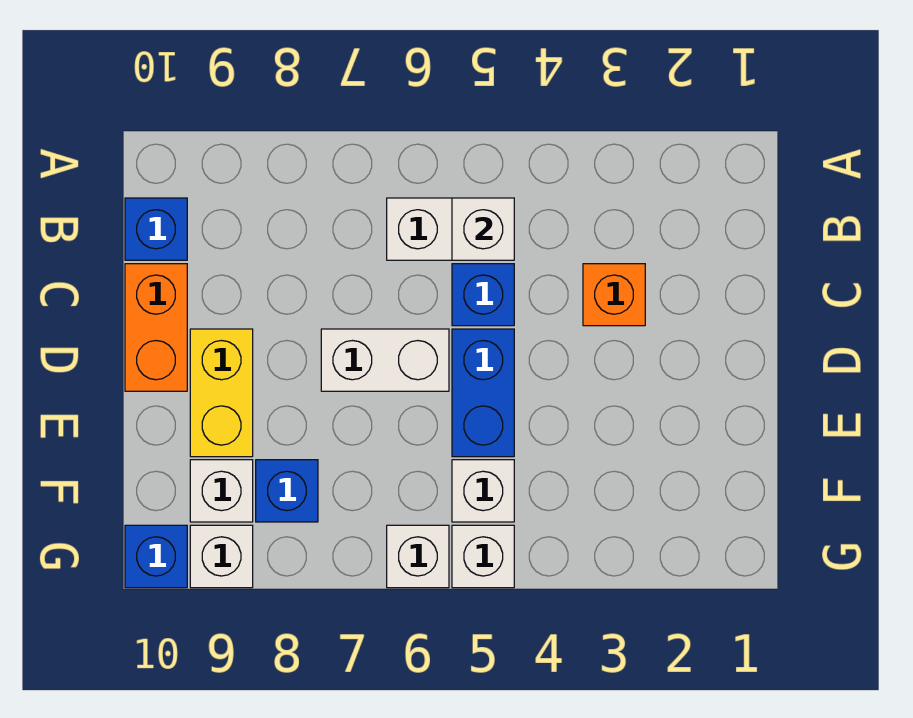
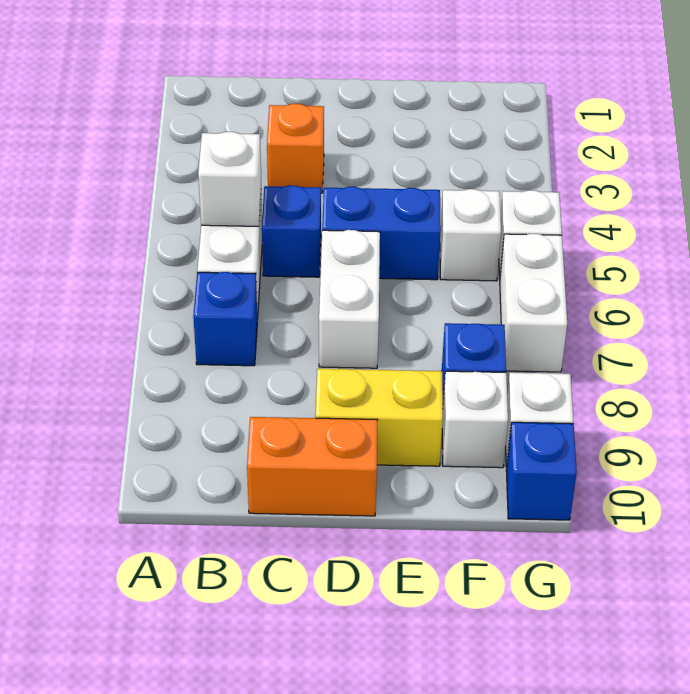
blue 1x1 brick [125,198,187,260] -> blue 1x1 brick moved to [193,272,257,366]
white 1x1 brick [387,525,449,588] -> white 1x2 brick [500,234,567,372]

